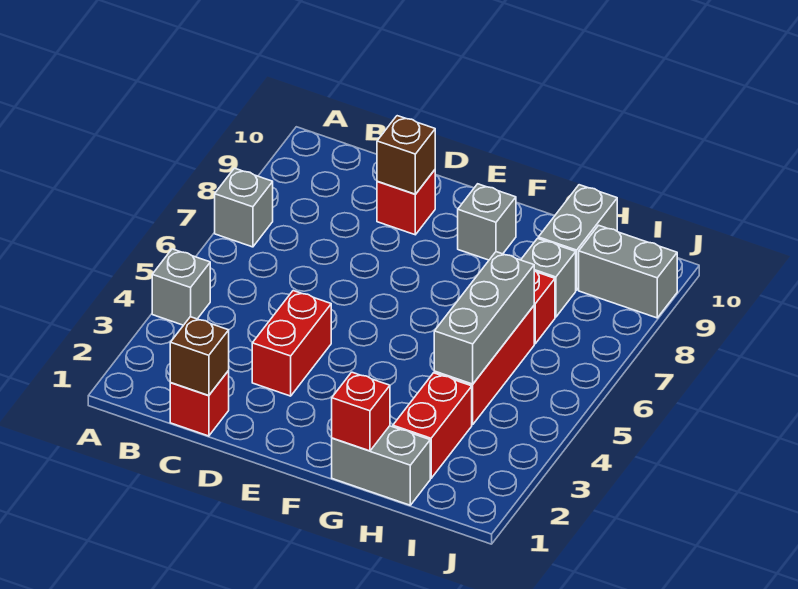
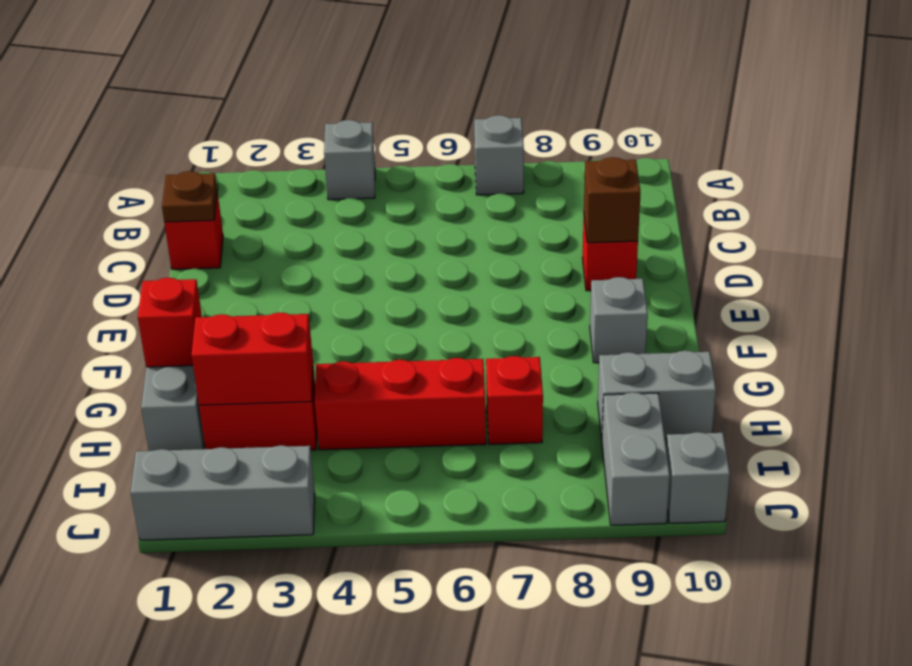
brown 1x1 brick [170,317,229,395] -> brown 1x1 plate [162,171,217,222]
red 1x2 brick [252,291,331,396] -> red 1x2 brick moved to [192,313,313,405]
grey 1x3 brick [434,252,534,384] -> grey 1x3 brick moved to [131,445,315,540]
grey 1x1 brick [521,238,576,317] -> grey 1x1 brick moved to [666,432,730,523]

